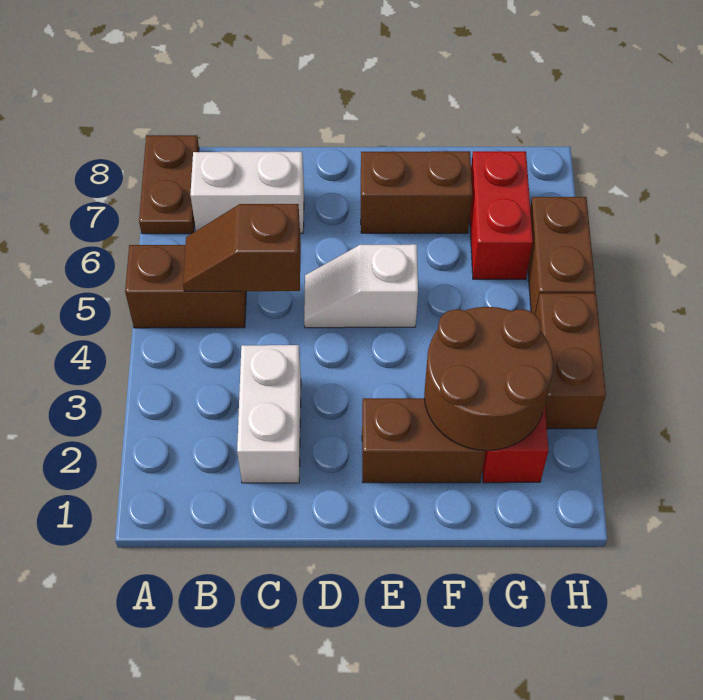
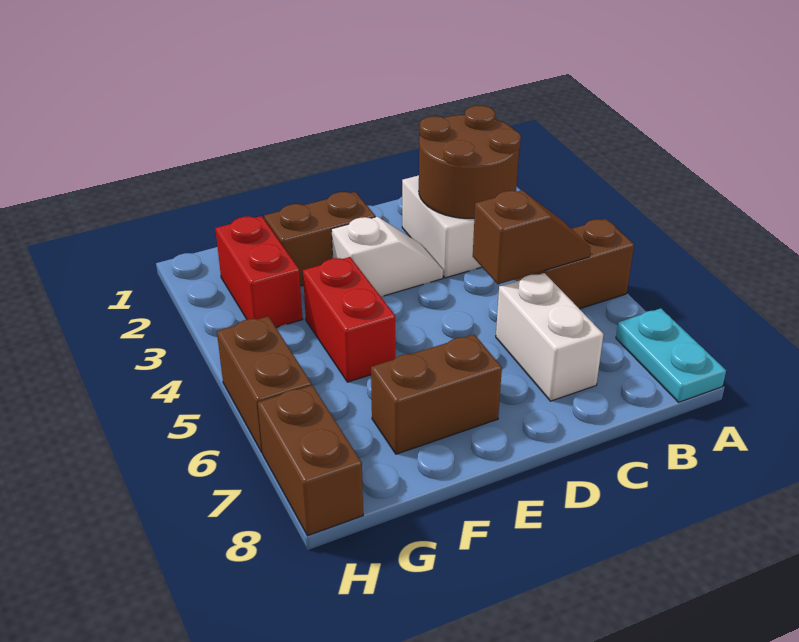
brown 1x2 plate [139,135,199,234] -> cyan 1x2 plate [616,308,726,402]
white 1x2 brick [190,152,304,233] -> white 1x2 brick turned to [496,273,603,401]
white 1x2 slope [304,244,418,328] -> white 1x2 slope moved to [331,217,443,296]
brown 2x2 round brick [424,307,553,451] -> brown 2x2 round brick moved to [419,106,521,218]
red 1x2 brick [470,151,533,279] -> red 1x2 brick moved to [303,257,396,382]
brown 1x2 brick [535,293,606,429] -> brown 1x2 brick moved to [258,385,363,536]

